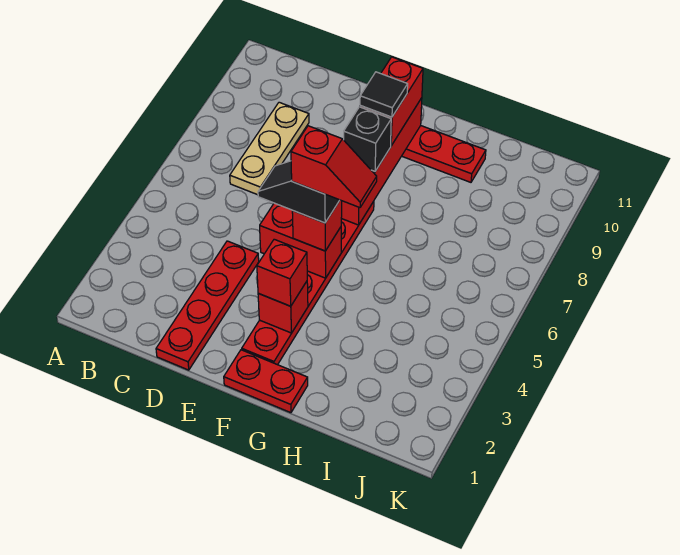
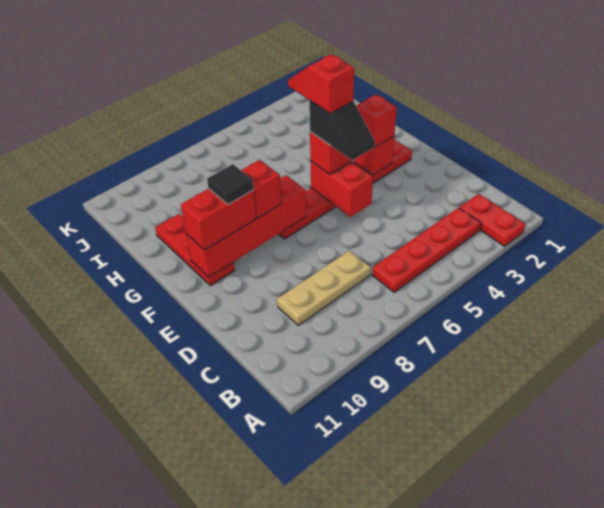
red 1x4 plate [156,241,259,370] -> red 1x4 plate moved to [372,208,481,292]
red 1x2 plate [224,350,308,413] -> red 1x2 plate moved to [460,194,525,246]
black 1x1 brick [344,107,391,171] -> red 1x1 brick [241,160,281,218]

